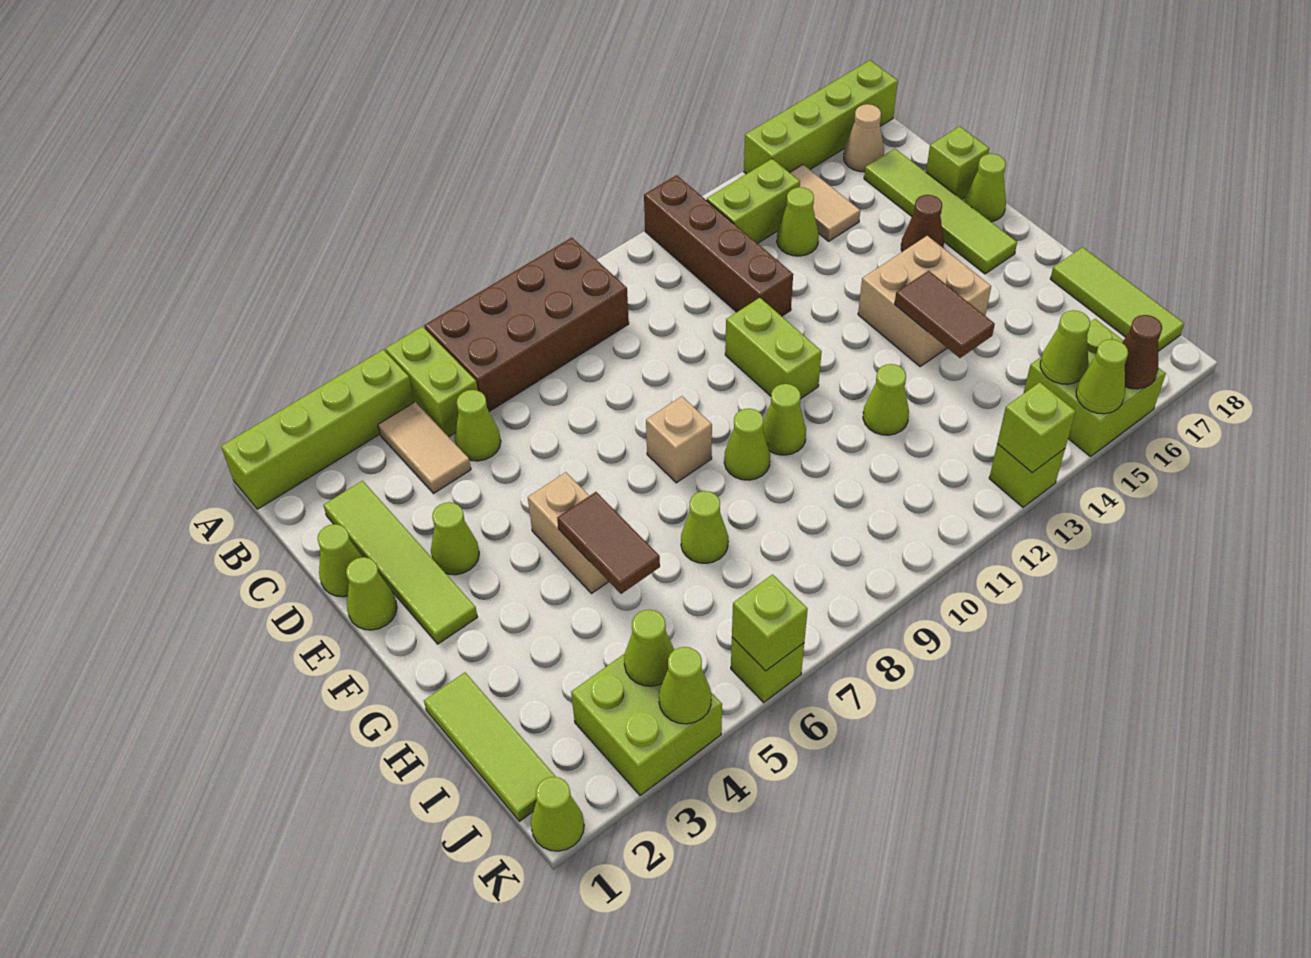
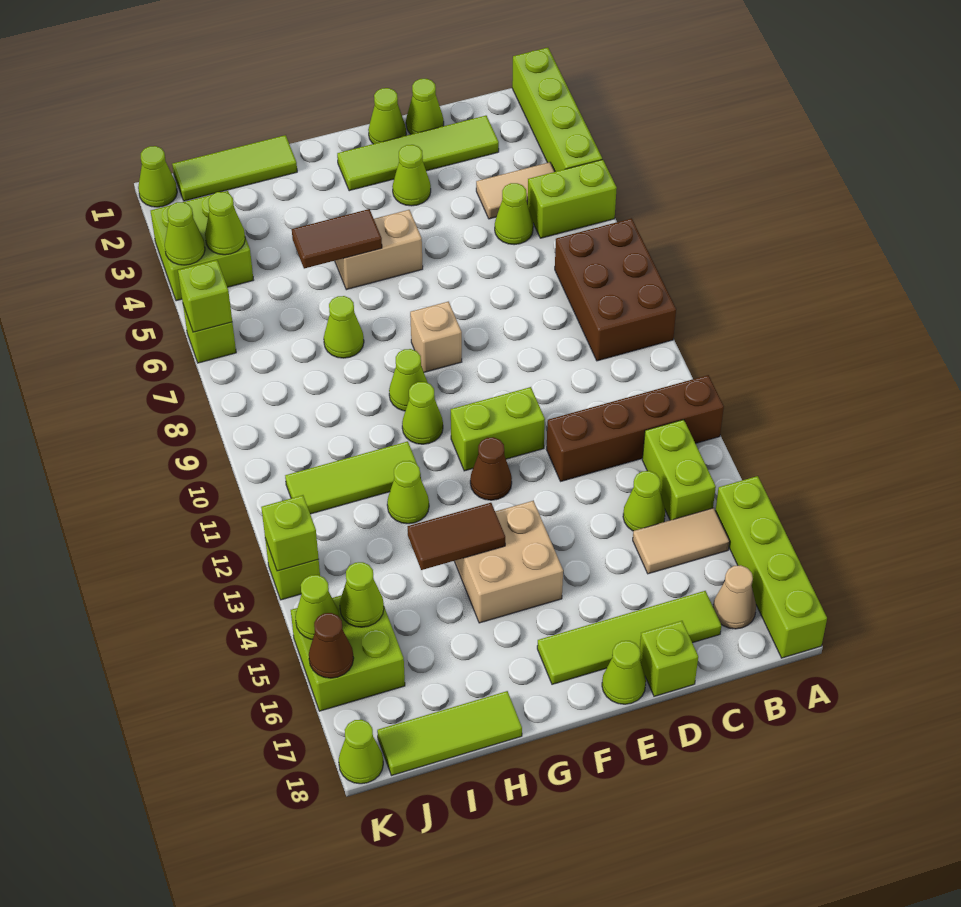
brown 2x4 brick [424,238,629,412] -> brown 2x3 brick [555,218,676,361]
brown 1x1 cone [901,195,944,252] -> brown 1x1 cone moved to [470,437,512,500]
none -> lime 1x3 tile [285,441,421,514]
none -> lime 1x1 cone [339,719,383,784]

